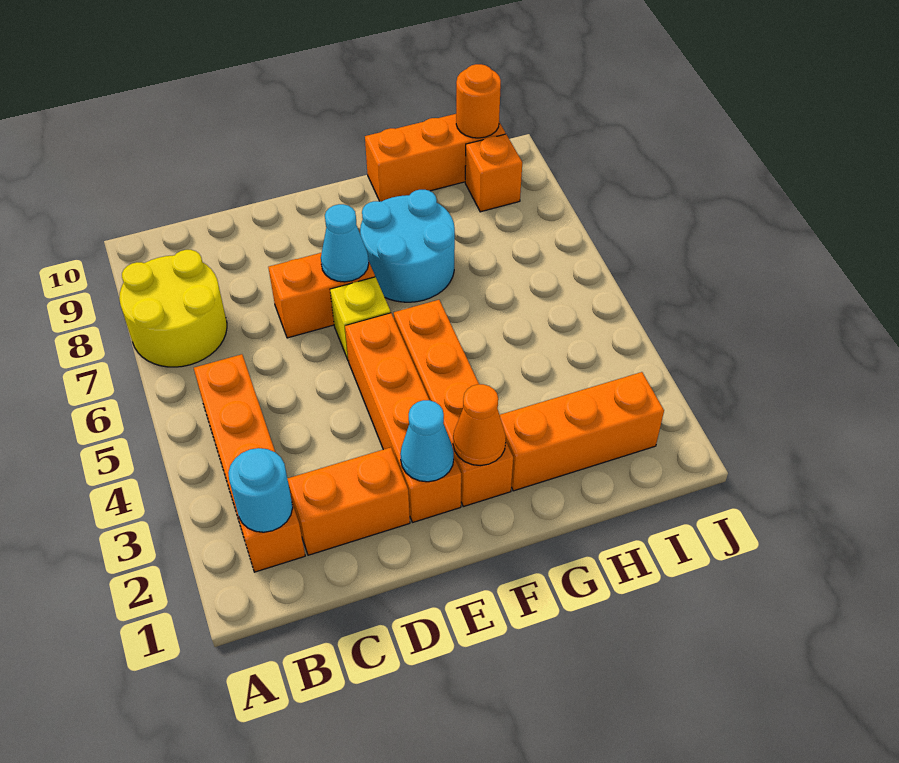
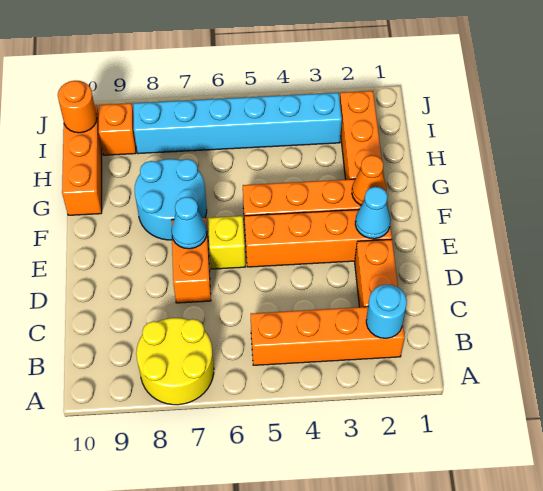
none -> cyan 1x6 brick [133,93,342,154]

